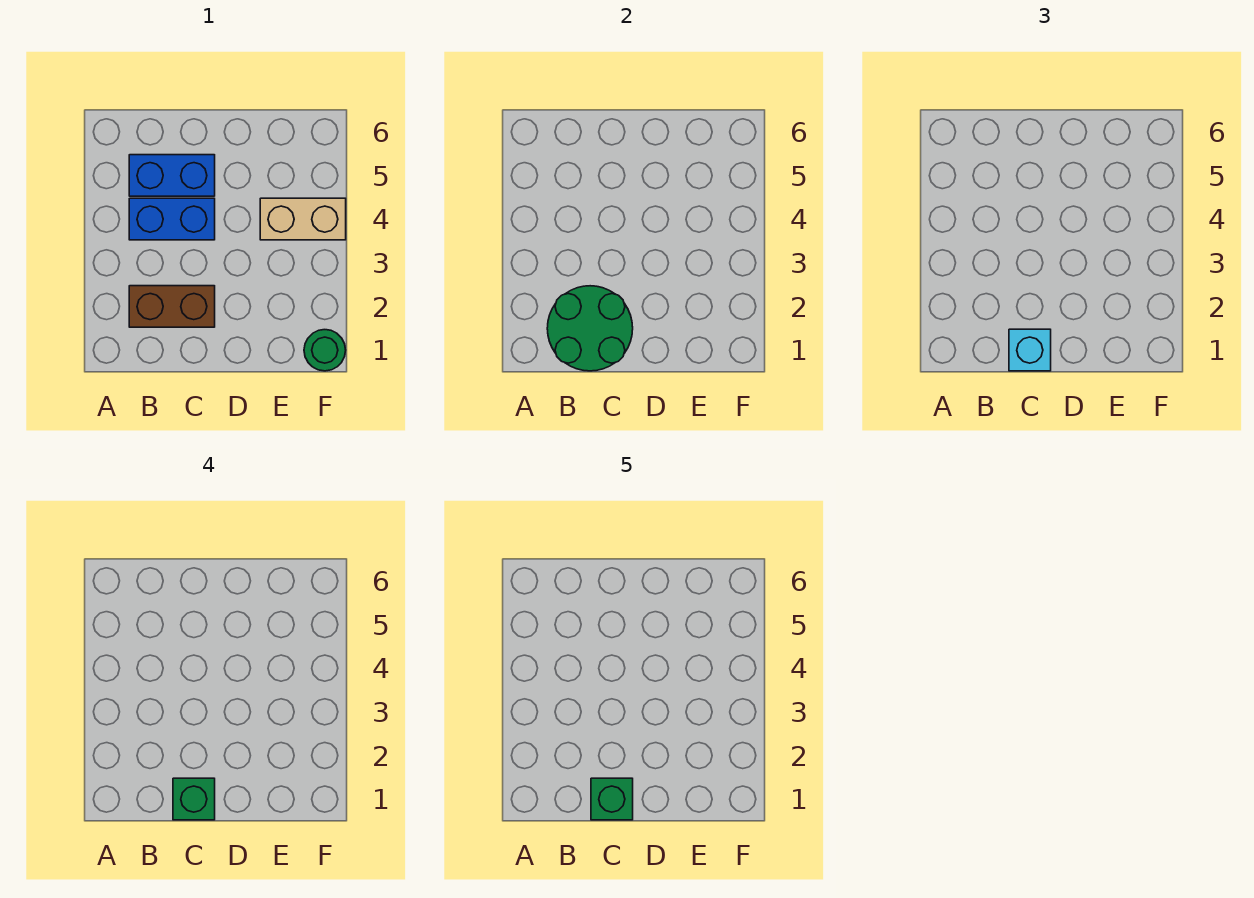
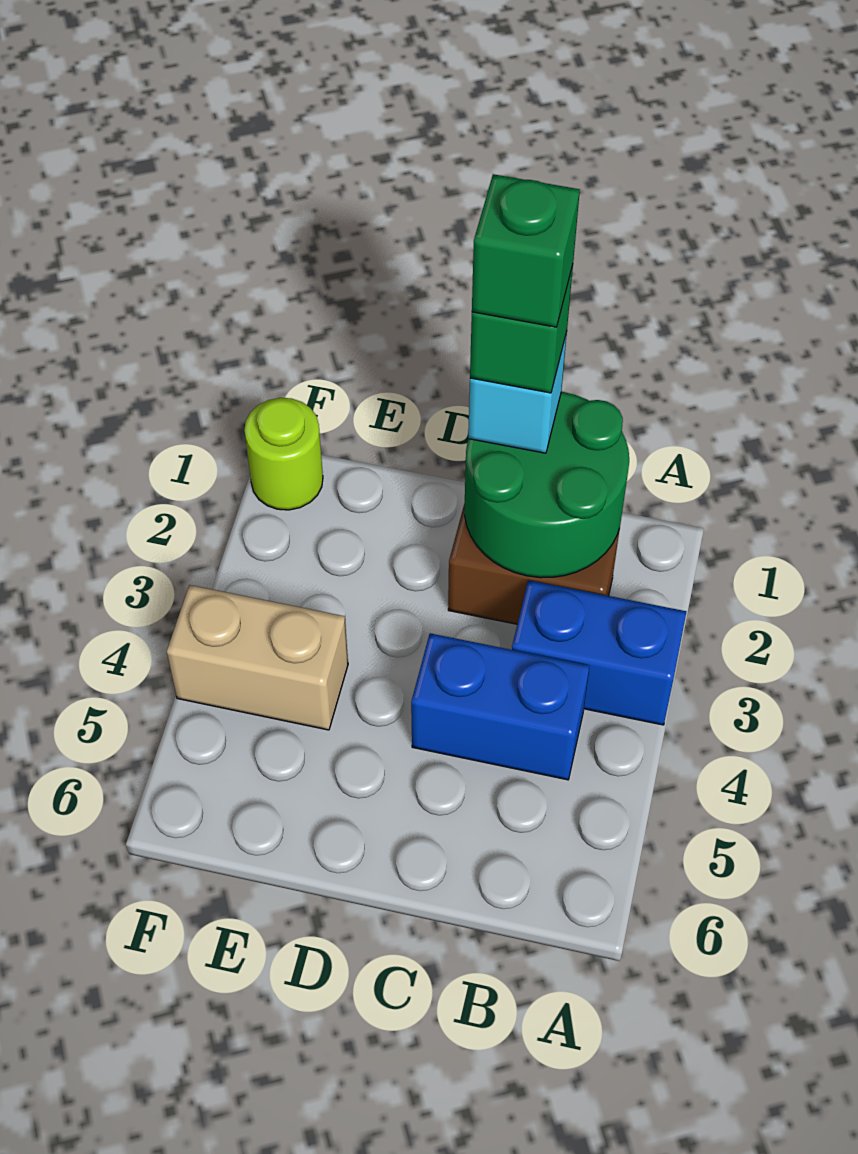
blue 1x2 brick [129,155,215,196] -> blue 1x2 brick moved to [512,580,686,725]
green 1x1 round brick [304,330,346,371] -> lime 1x1 round brick [244,398,323,510]

